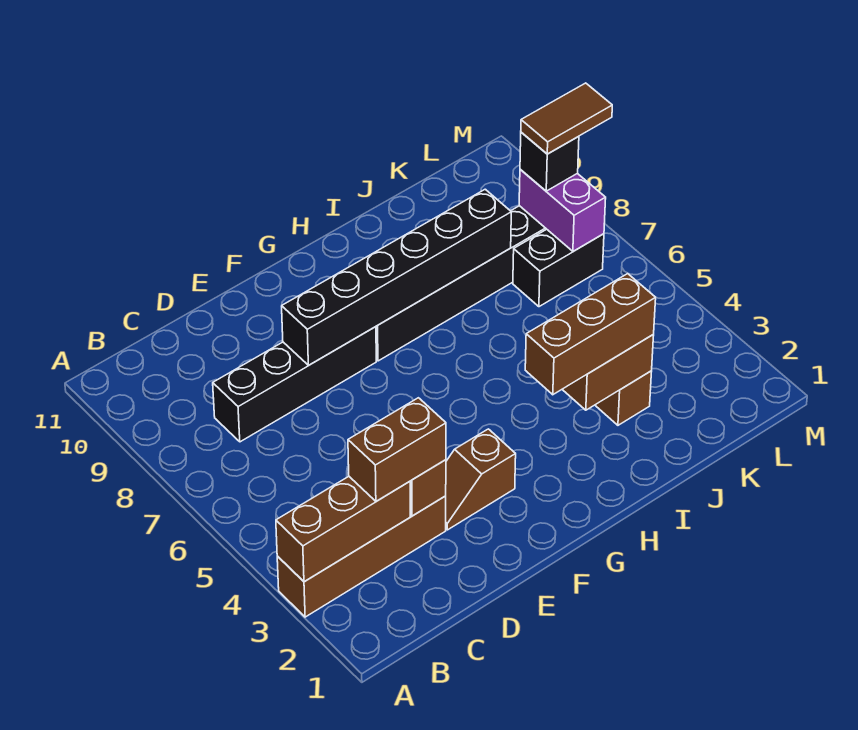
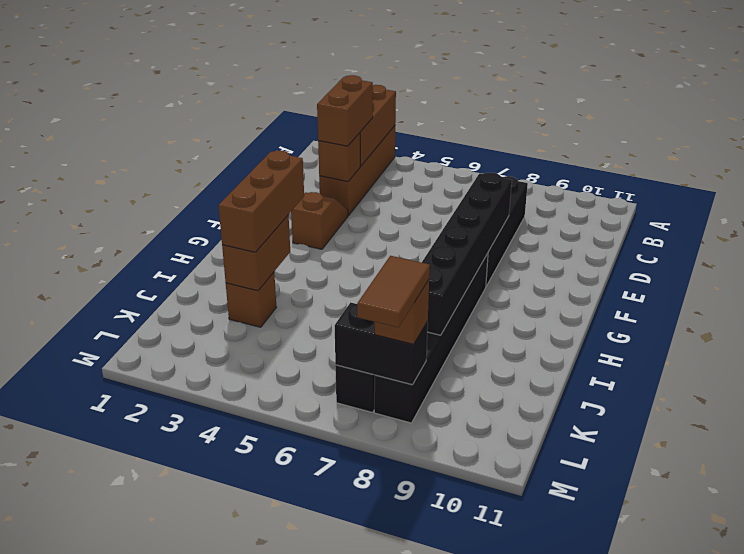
purple 1x2 brick [519,170,606,251] -> black 1x2 brick [335,303,428,385]
black 1x1 brick [520,132,579,191] -> brown 1x1 brick [375,280,429,344]

